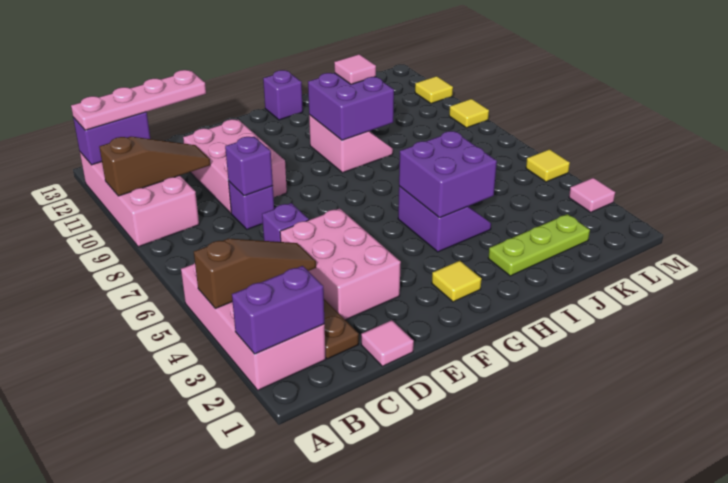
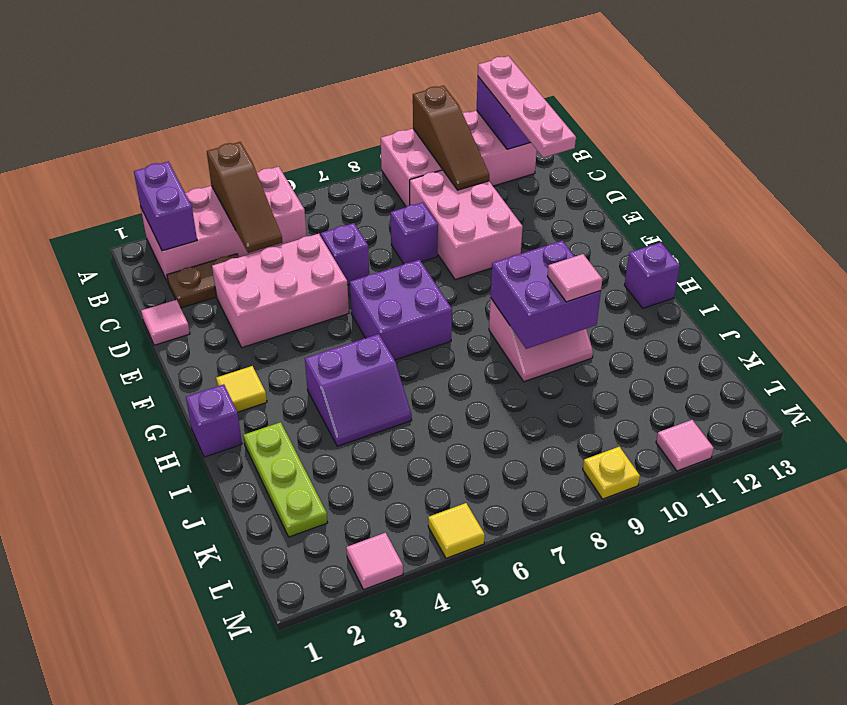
purple 1x1 brick [225,137,273,196] -> purple 1x1 brick moved to [186,384,242,457]
pink 2x3 brick [183,119,287,213] -> pink 2x3 brick turned to [410,170,523,280]
purple 2x2 brick [399,131,497,218] -> purple 2x2 brick moved to [350,260,452,360]
yellow 1x1 tile [449,99,489,128] -> yellow 1x1 plate [583,447,640,499]
yellow 1x1 tile [415,76,453,104] -> pink 1x1 tile [656,420,714,471]

